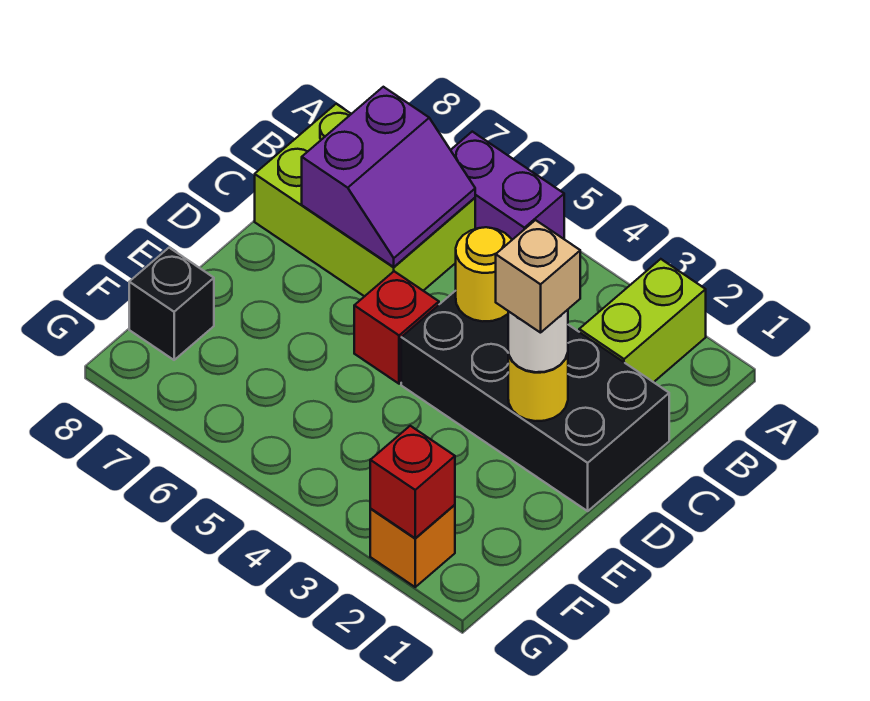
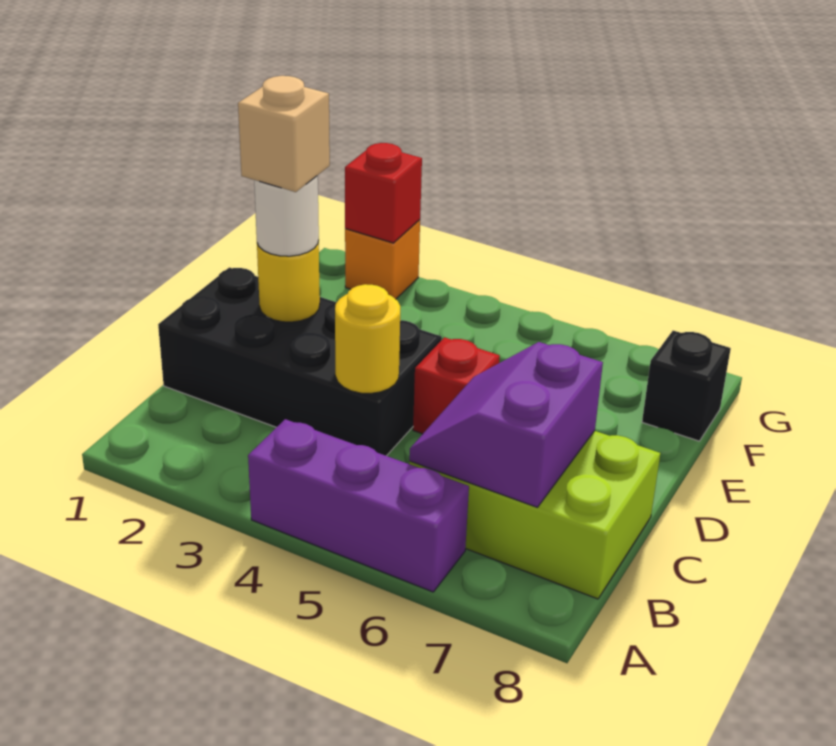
lime 1x2 brick [579,259,706,382] -> none
purple 1x2 brick [451,132,564,240] -> purple 1x3 brick [248,419,469,592]

